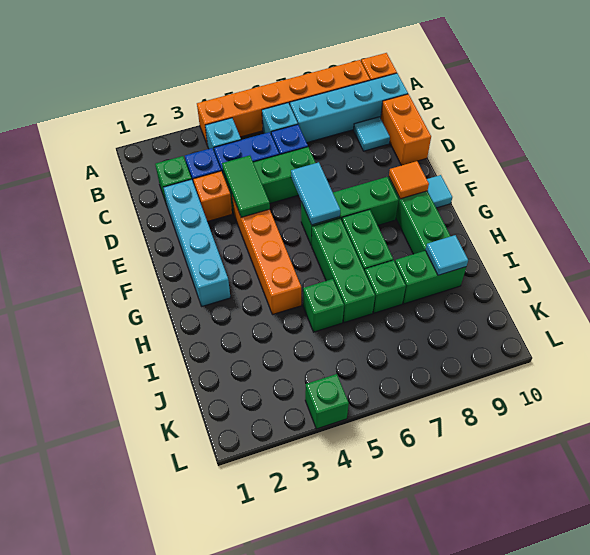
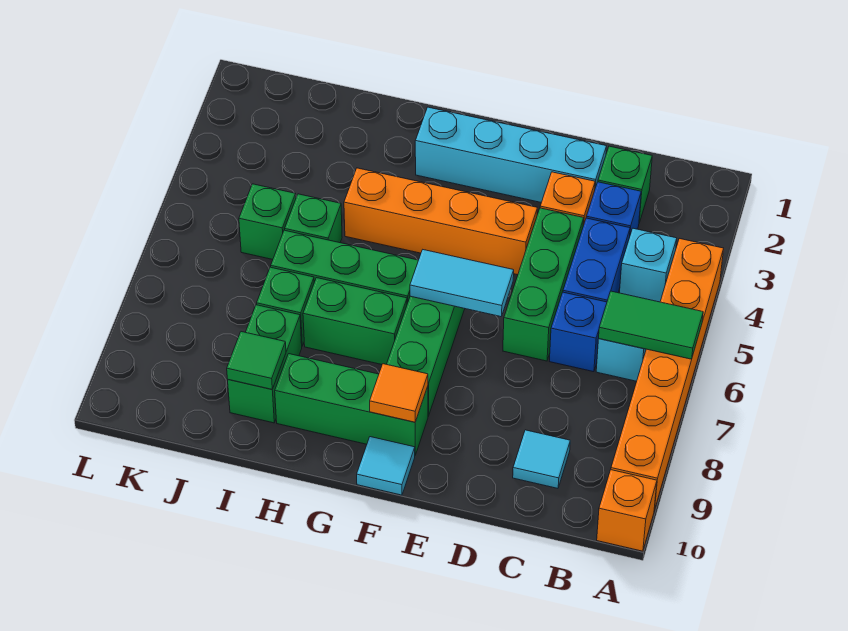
cyan 1x4 brick [290,73,408,143] -> none
orange 1x2 brick [381,94,431,165] -> none
green 1x2 tile [222,155,270,217] -> green 1x2 tile moved to [599,291,703,359]
cyan 1x1 tile [426,235,468,275] -> green 1x1 tile [227,332,286,389]
green 1x1 brick [305,374,349,429] -> green 1x1 brick moved to [239,184,296,260]

